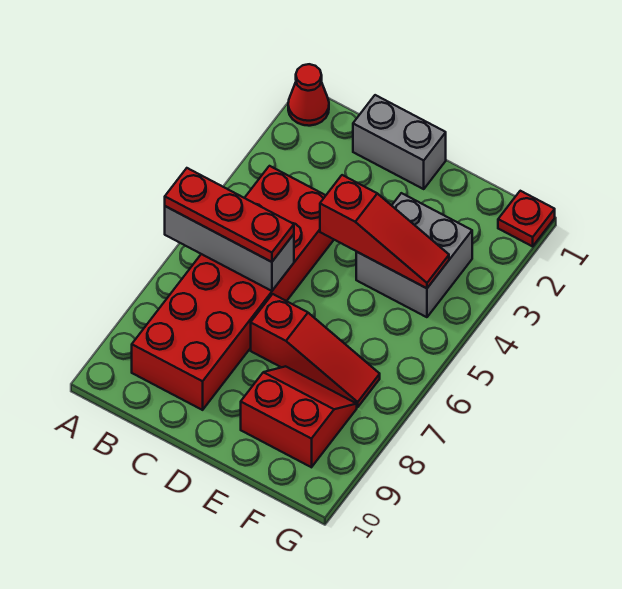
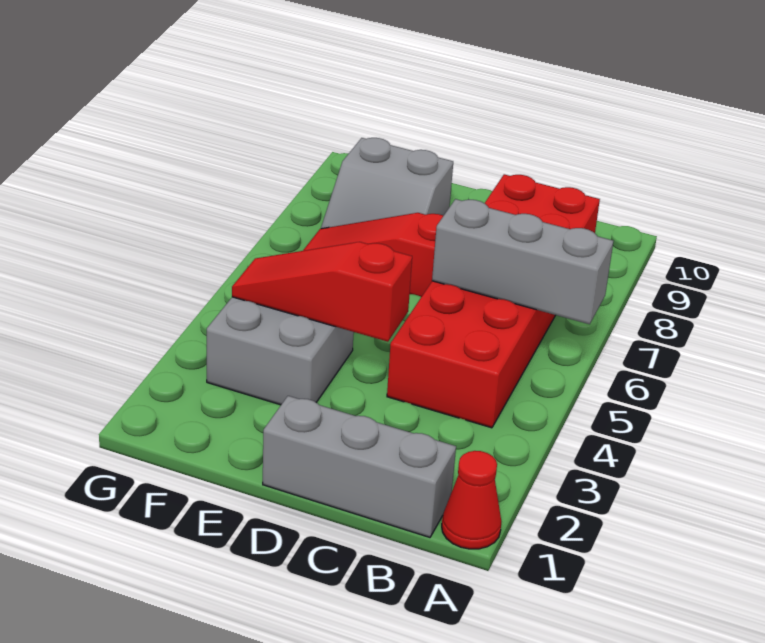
red 1x3 plate [165,168,294,262] -> none
grey 1x2 brick [353,95,446,189] -> grey 1x3 brick [263,396,456,537]
red 2x2 slope [241,366,357,467] -> grey 2x2 slope [321,138,453,229]
red 1x1 plate [498,191,555,246] -> none

